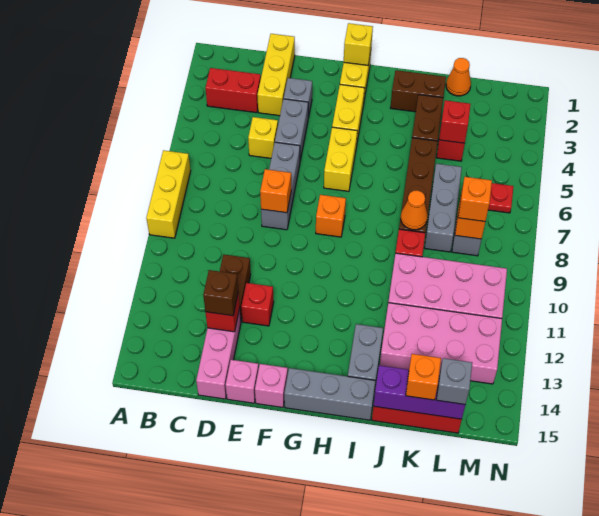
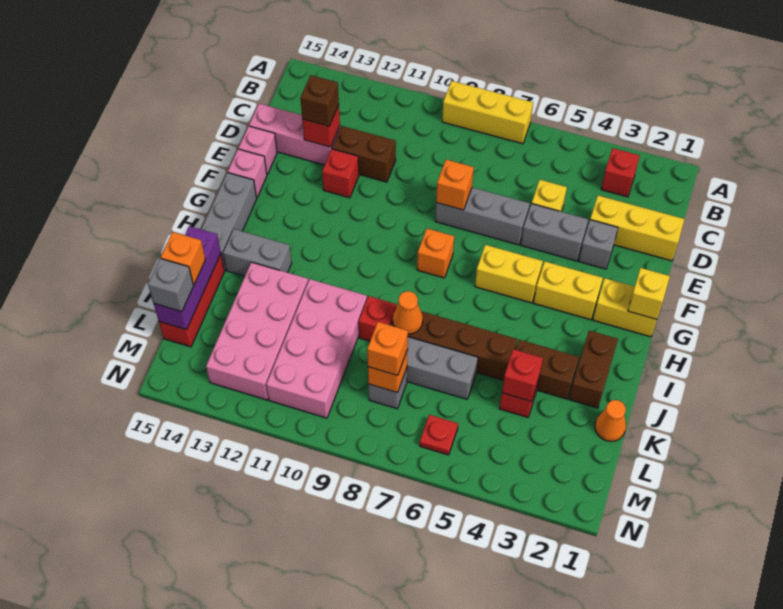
red 1x2 brick [205,68,261,113] -> red 1x1 brick [601,148,640,197]

